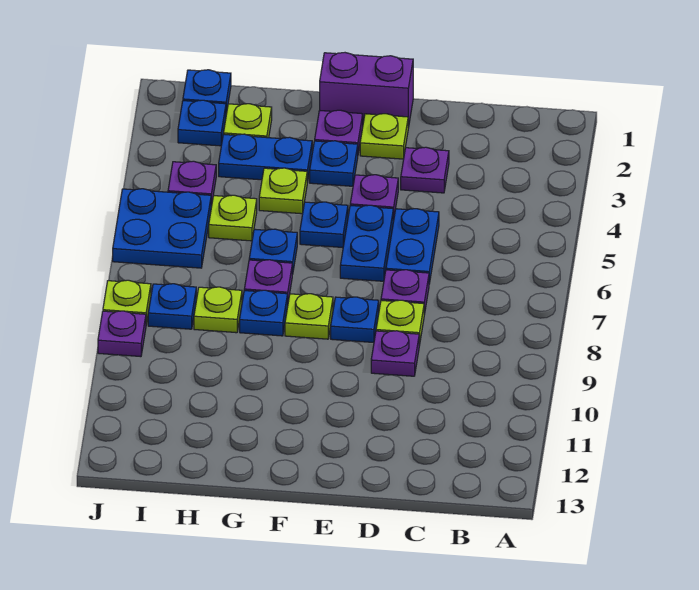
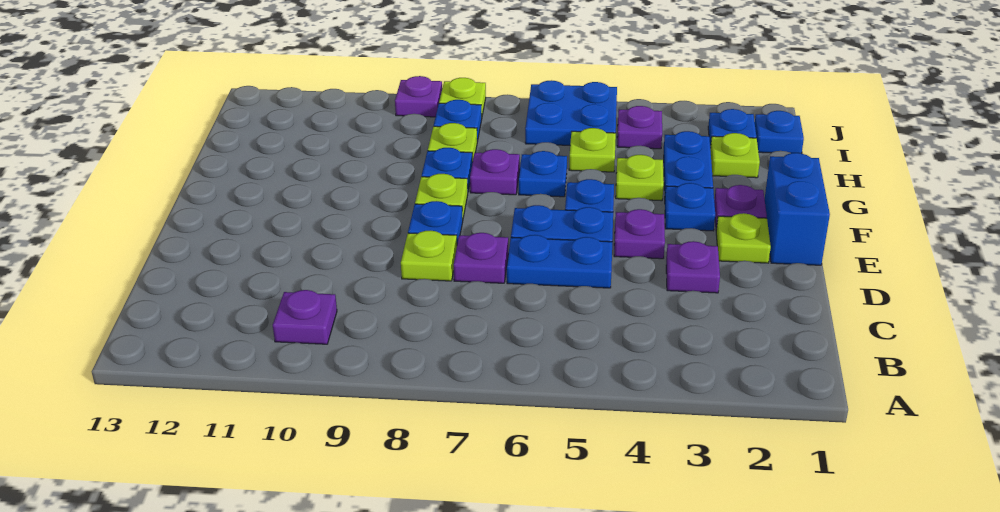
purple 1x1 plate [371,331,419,376] -> purple 1x1 plate moved to [273,290,337,344]
purple 1x2 brick [320,53,413,128] -> blue 1x2 brick [765,153,830,265]

